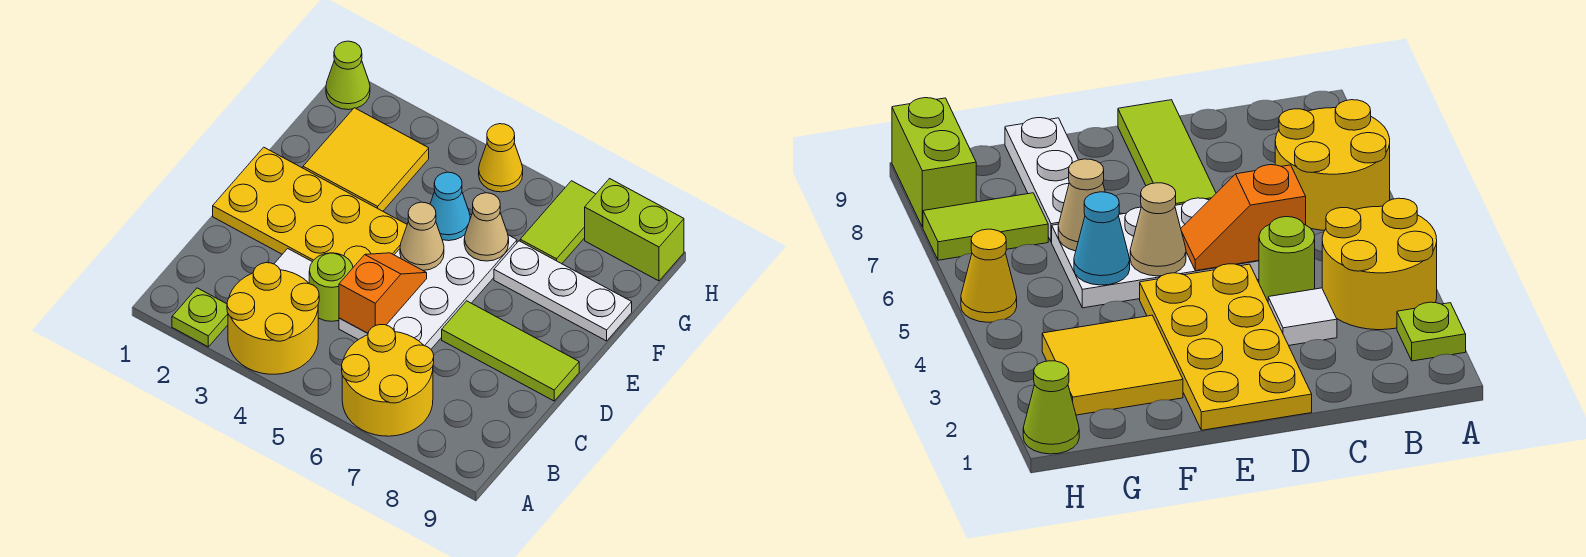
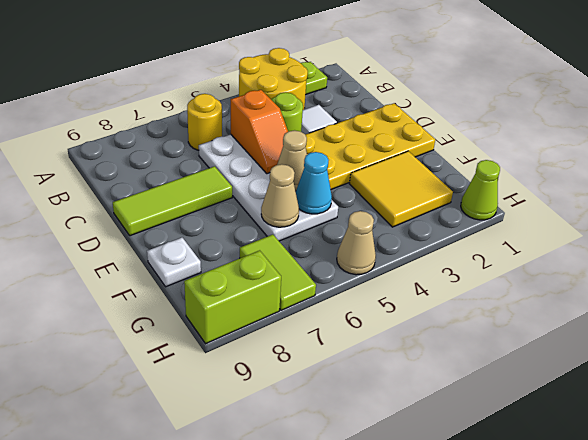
yellow 2x2 round brick [342,325,434,436] -> yellow 1x1 round brick [187,94,222,150]
white 1x3 plate [494,241,632,341] -> white 1x1 plate [147,238,201,287]
yellow 1x1 cone [479,124,523,192] -> tan 1x1 cone [337,211,376,275]

